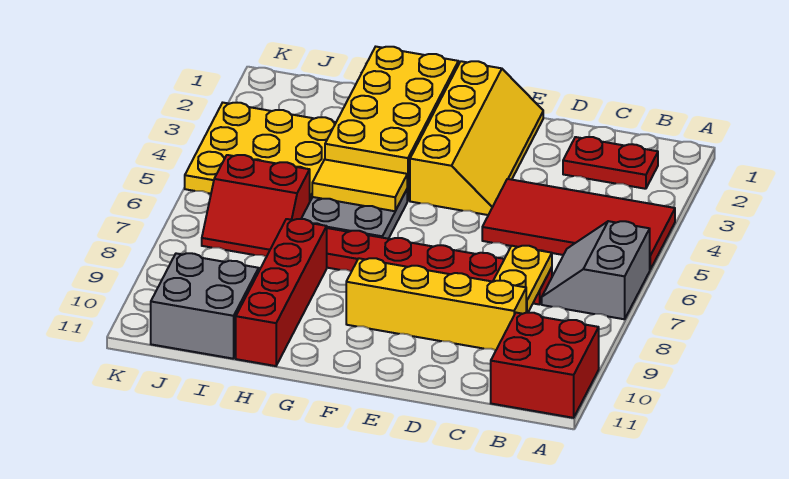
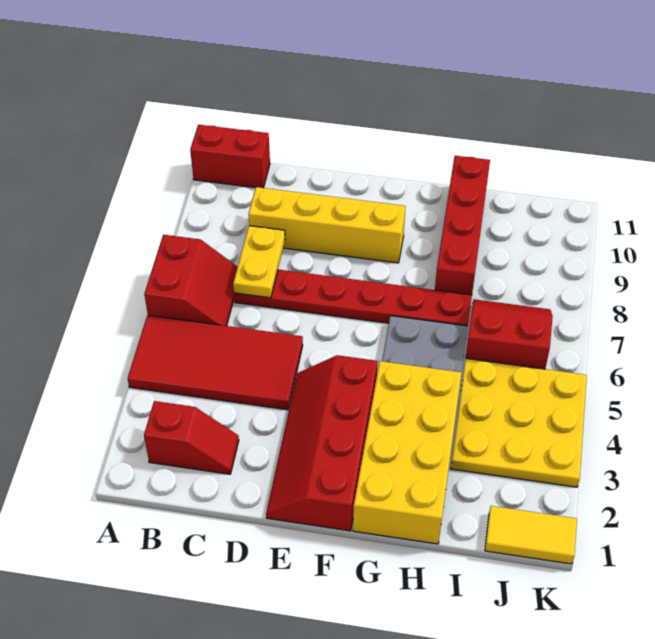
grey 2x2 slope [542,221,650,319] -> red 2x2 slope [144,235,237,326]
red 2x2 brick [491,313,599,418] -> red 1x2 brick [190,125,270,188]
red 1x2 plate [563,137,658,189] -> red 1x2 slope [144,401,239,474]
yellow 2x4 slope [410,61,543,215] -> red 2x4 slope [266,355,378,531]
yellow 1x2 tile [312,160,407,211] -> yellow 1x2 tile moved to [485,506,577,564]
grey 2x2 brick [151,253,259,359] -> none

